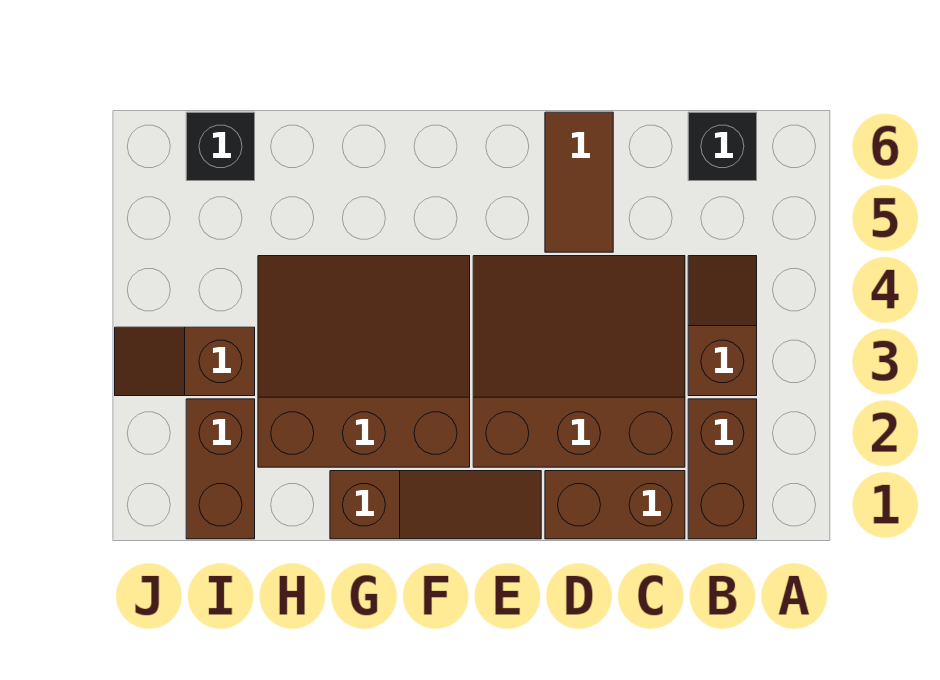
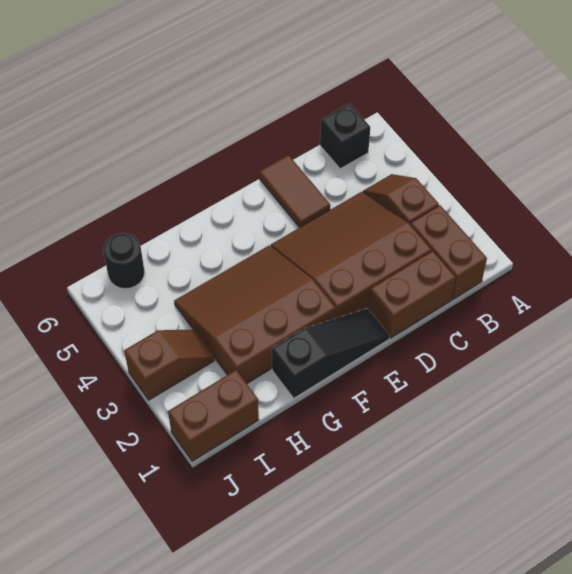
brown 1x3 slope [330,471,541,539] -> black 1x3 slope [272,308,390,398]
brown 1x2 brick [186,399,255,539] -> brown 1x2 brick turned to [168,370,259,461]
brown 1x2 slope [115,327,255,396] -> brown 1x2 slope turned to [124,330,214,400]
black 1x1 brick [186,112,255,181] -> black 1x1 round brick [103,233,145,289]

